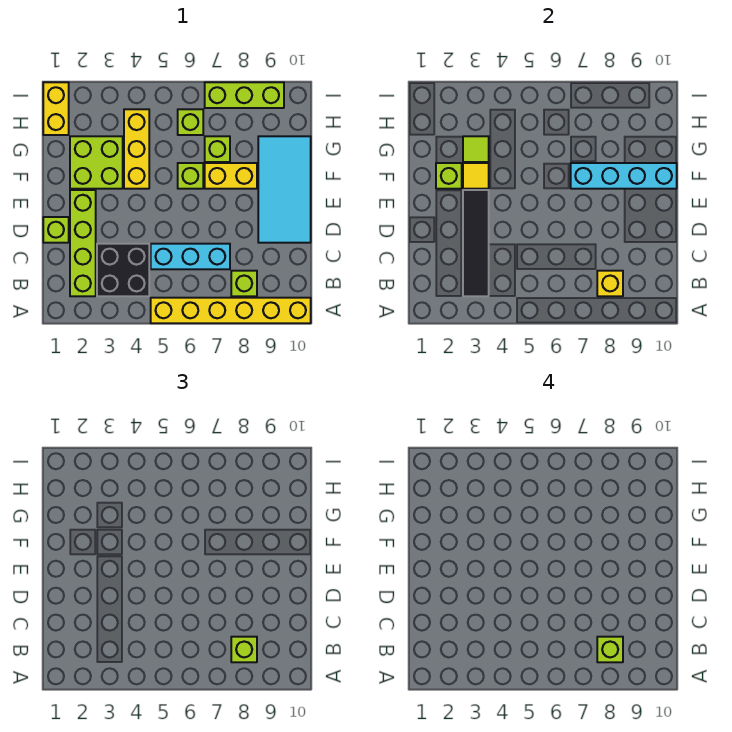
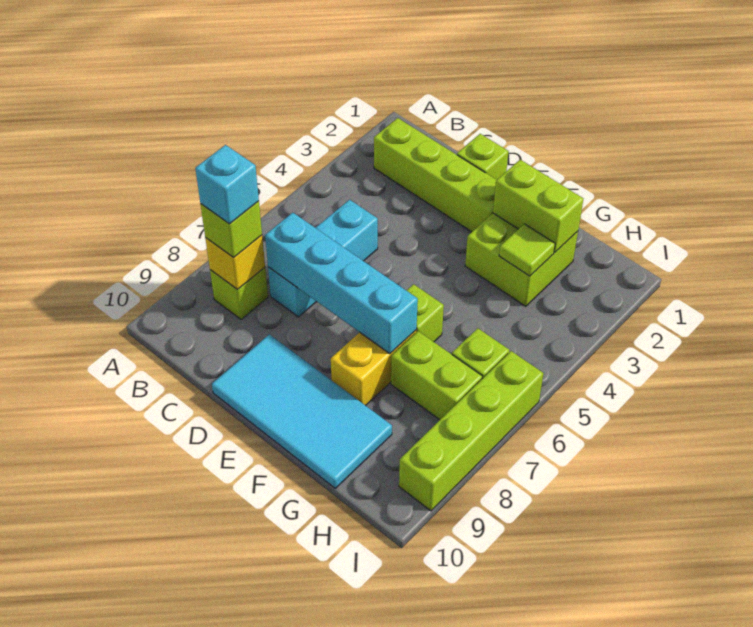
yellow 1x6 brick [151,298,311,323] -> none
black 2x2 brick [97,244,149,296] -> none
black 1x4 tile [463,190,489,296] -> none
lime 1x1 brick [597,637,623,662] -> cyan 1x1 brick [195,145,259,224]
lime 1x1 brick [436,163,462,189] -> lime 1x2 brick [493,160,583,252]
yellow 1x1 tile [463,163,489,189] -> none
yellow 1x3 brick [124,109,149,189] -> none
cyan 1x4 brick [571,163,677,189] -> cyan 1x4 brick turned to [265,213,418,354]
lime 1x1 brick [205,136,230,162] -> lime 1x2 brick [391,331,482,420]
yellow 1x2 brick [43,82,69,135] -> none
lime 1x3 brick [205,82,284,108] -> lime 1x4 brick [399,351,543,511]

